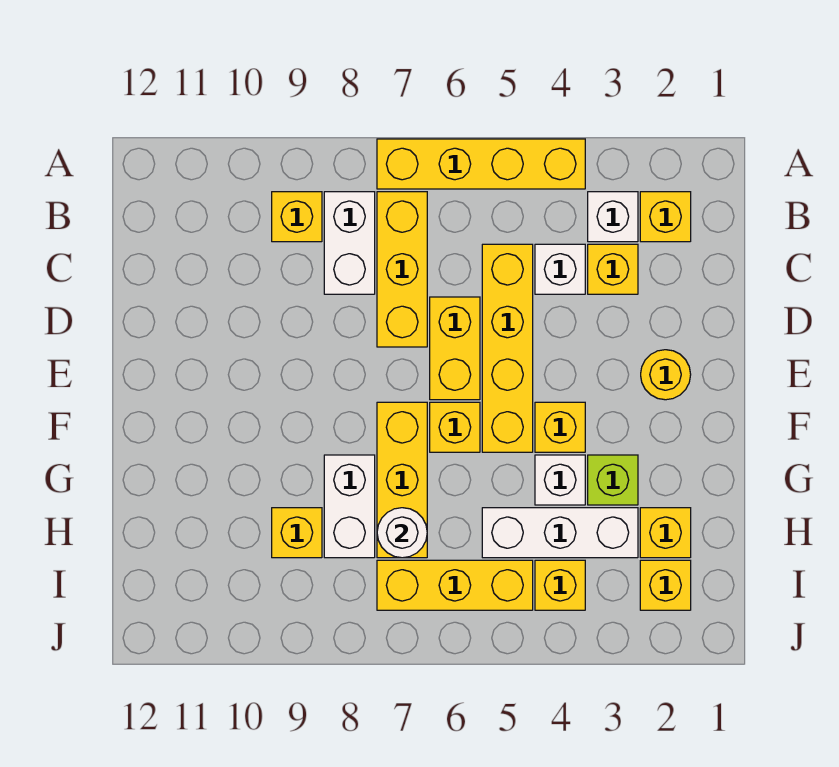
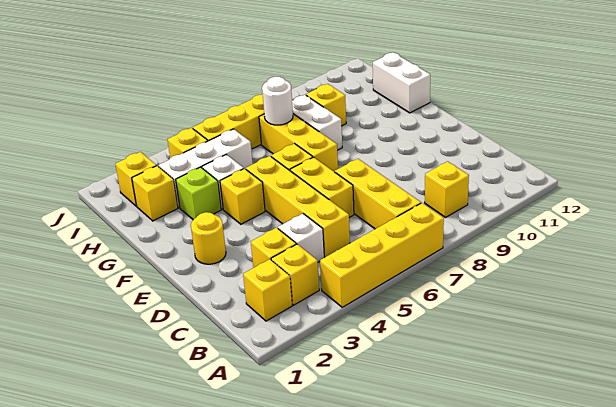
white 1x1 brick [588,192,638,242] -> yellow 1x1 brick [271,244,319,305]
white 1x2 brick [324,192,375,294] -> white 1x2 brick moved to [373,52,430,113]

